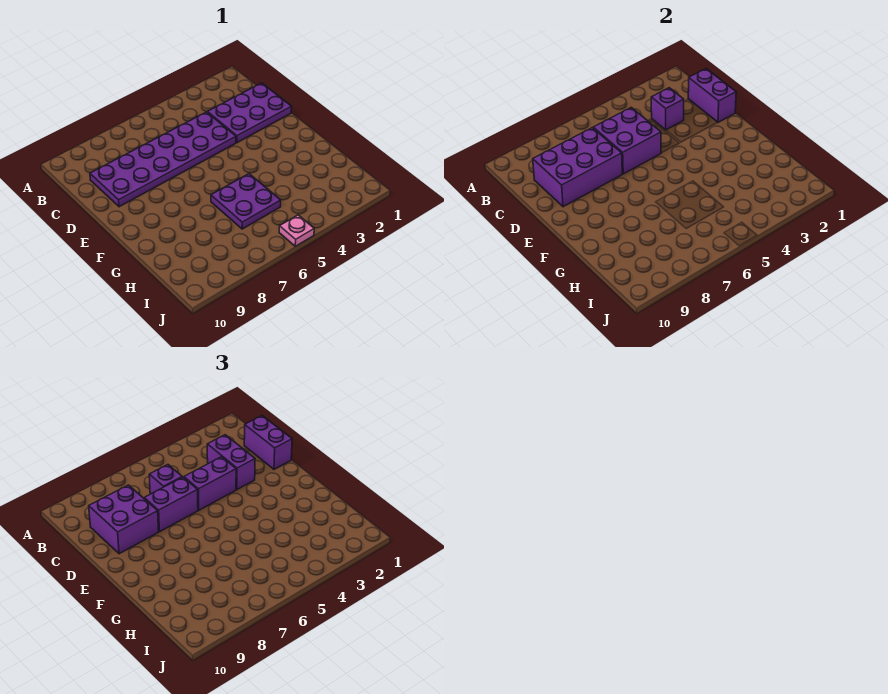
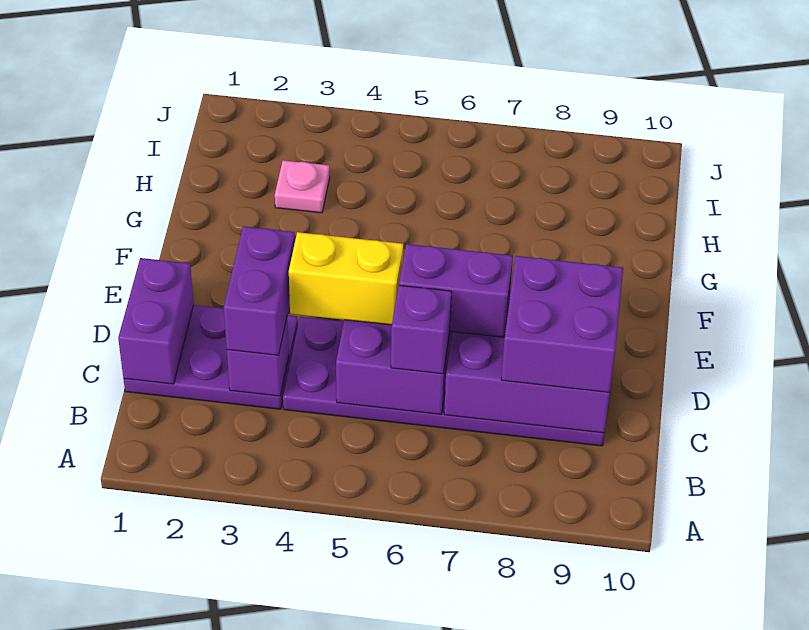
purple 1x2 brick [244,416,292,469] -> none
purple 1x2 brick [184,457,236,510] -> yellow 1x2 brick [289,232,403,325]
purple 2x2 plate [211,174,281,229] -> none
pink 1x1 plate [279,215,314,246] -> pink 1x1 plate moved to [275,160,330,213]

